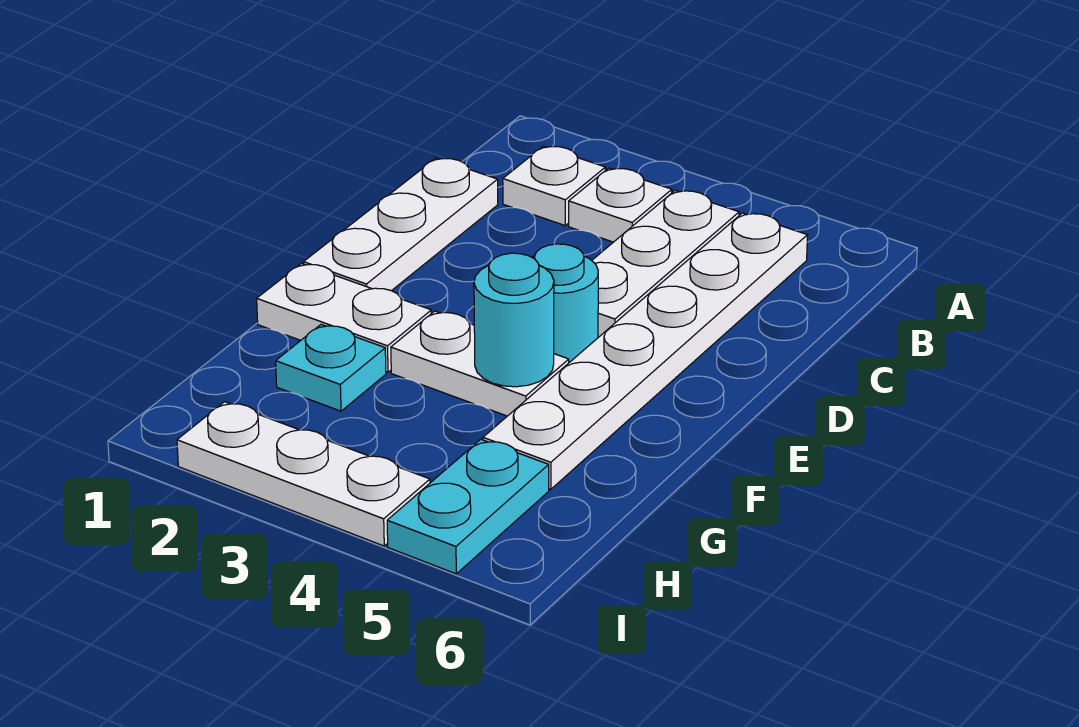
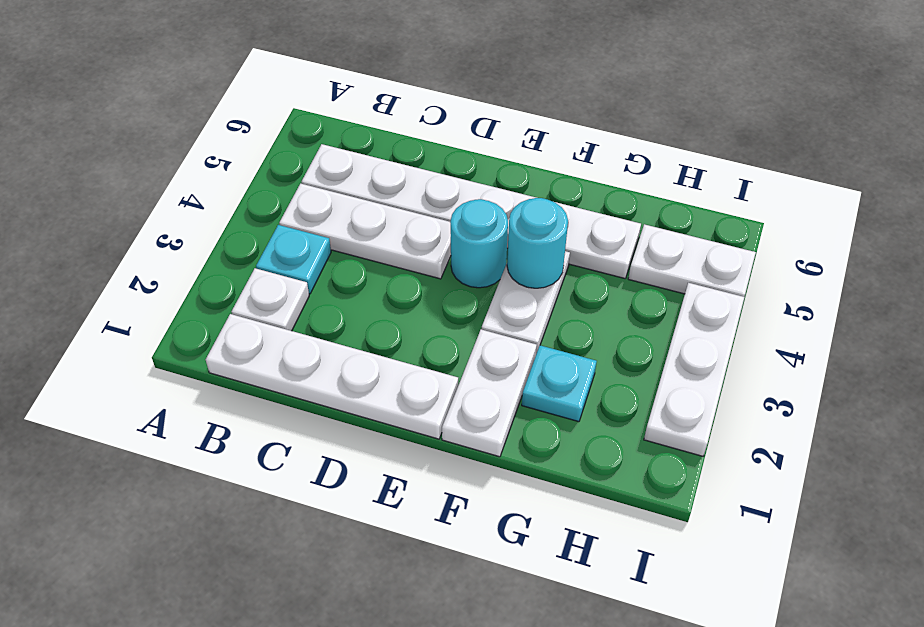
white 1x1 plate [569,168,672,242] -> cyan 1x1 plate [256,225,331,294]
white 1x3 plate [304,158,498,291] -> white 1x4 plate [206,314,458,439]
cyan 1x2 plate [387,440,549,574] -> white 1x2 plate [628,224,756,297]

